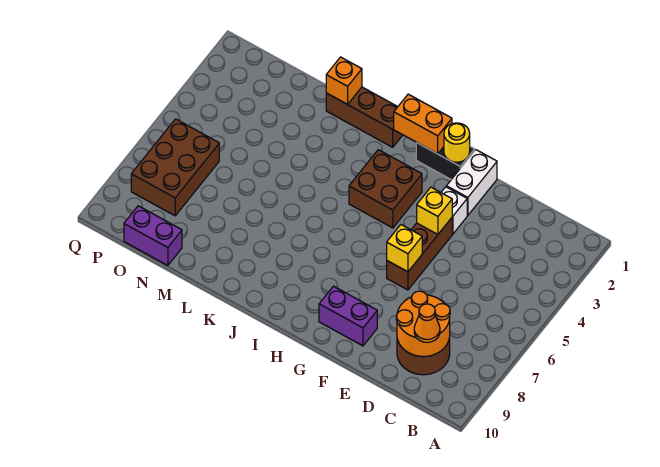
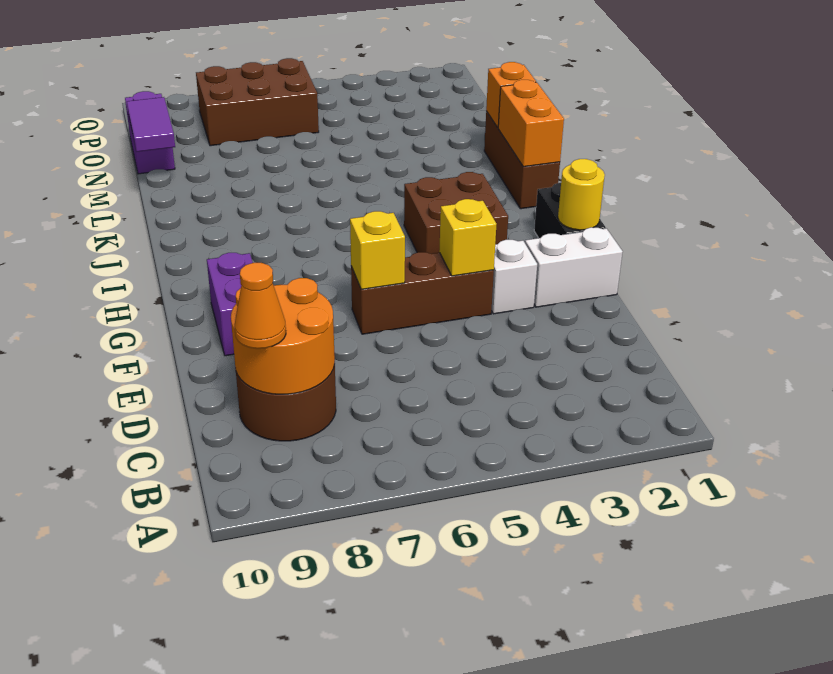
orange 1x2 brick [394,94,452,154] -> orange 1x2 brick moved to [498,80,564,167]
none -> purple 1x2 tile [127,97,175,152]

